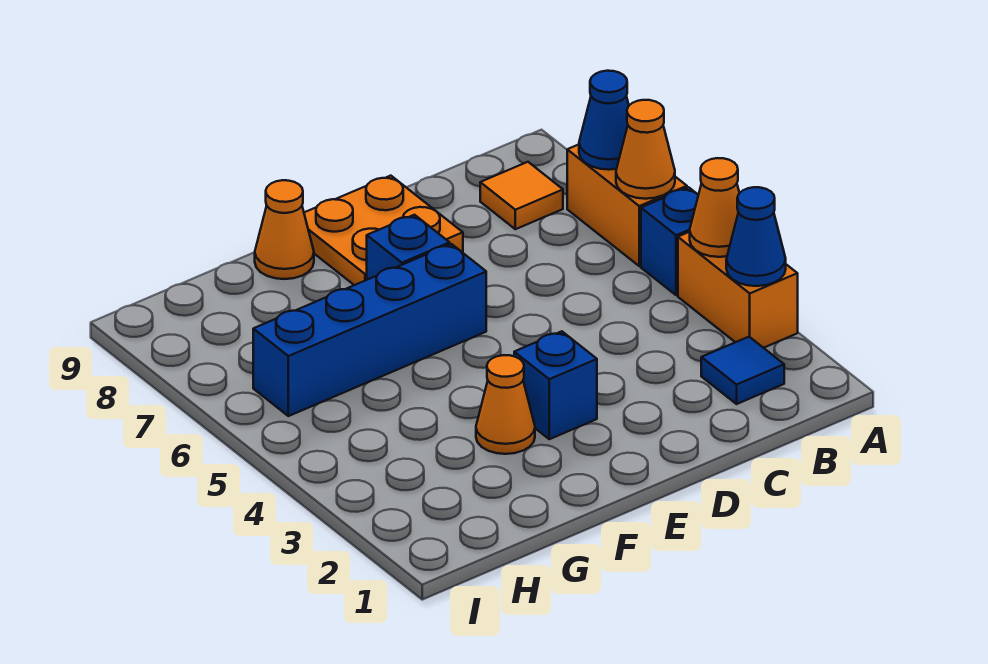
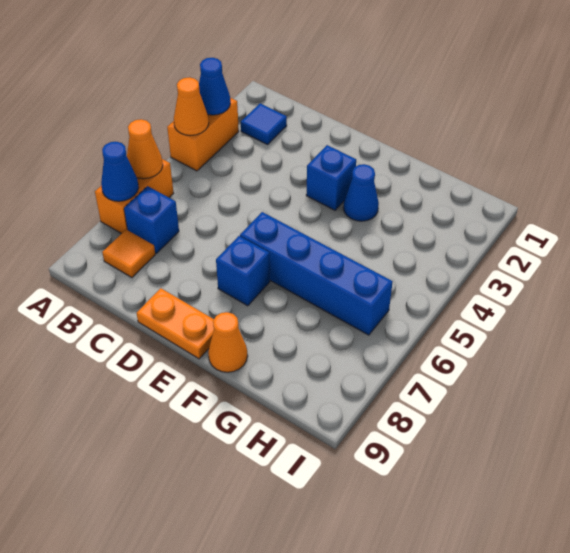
blue 1x1 brick [641,187,698,295] -> blue 1x1 brick moved to [124,186,179,253]
orange 2x2 plate [304,176,463,285] -> orange 1x2 plate [137,288,214,359]
orange 1x1 cone [476,355,535,454] -> blue 1x1 cone [343,164,379,221]

